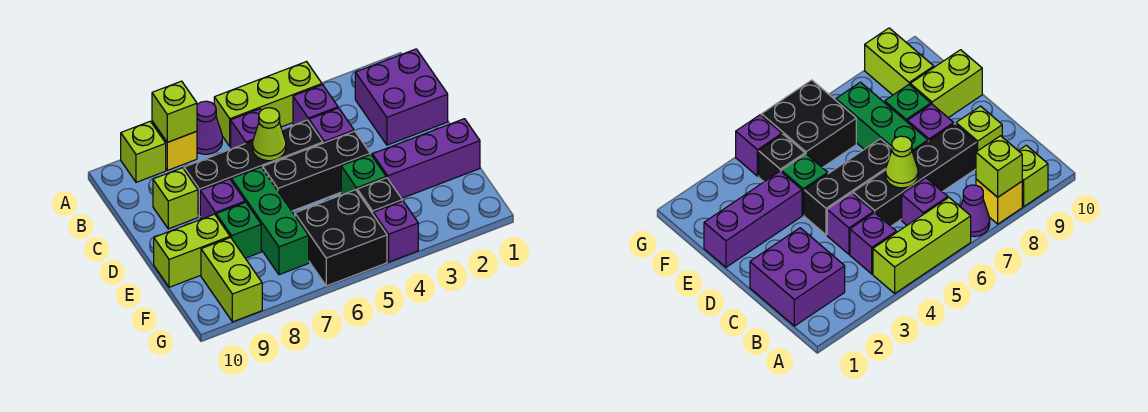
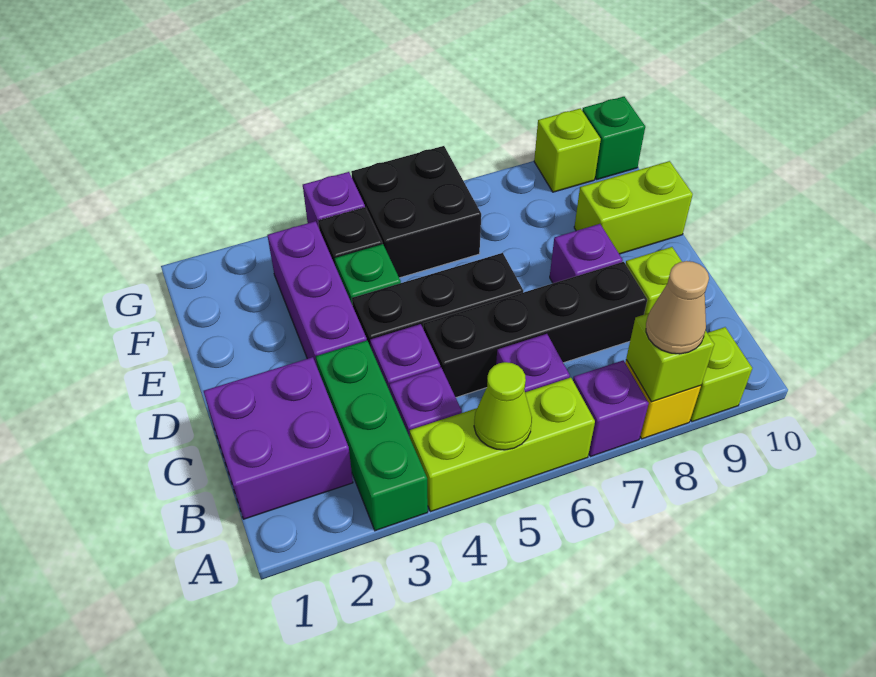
purple 1x1 cone [197,101,222,154] -> purple 1x1 brick [573,360,649,457]
none -> tan 1x1 cone [646,261,709,354]
lime 1x1 cone [253,108,286,161] -> lime 1x1 cone moved to [474,362,532,450]
green 1x3 brick [231,167,309,275] -> green 1x3 brick moved to [316,341,428,531]
purple 1x3 brick [372,119,480,198] -> purple 1x3 brick turned to [267,221,367,366]
green 1x1 brick [216,202,261,258] -> green 1x1 brick moved to [582,97,645,179]
lime 1x2 brick [201,238,262,322] -> lime 1x1 brick [534,108,601,192]

